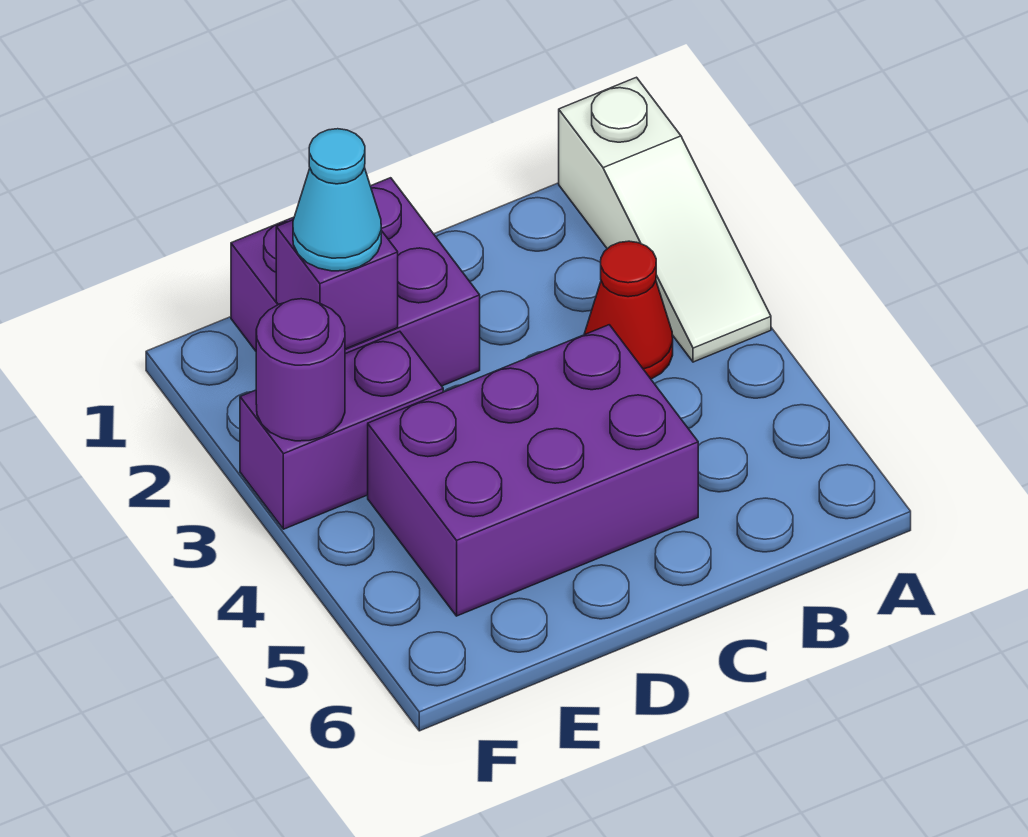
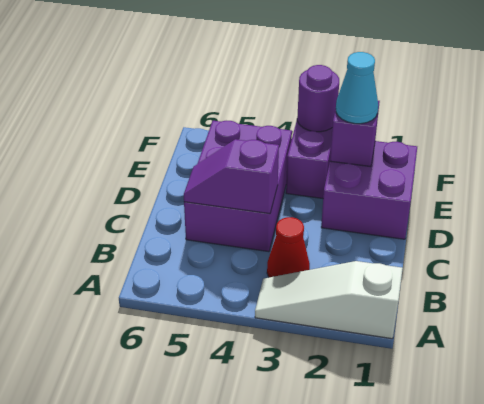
none -> purple 1x2 slope [184,139,279,214]

